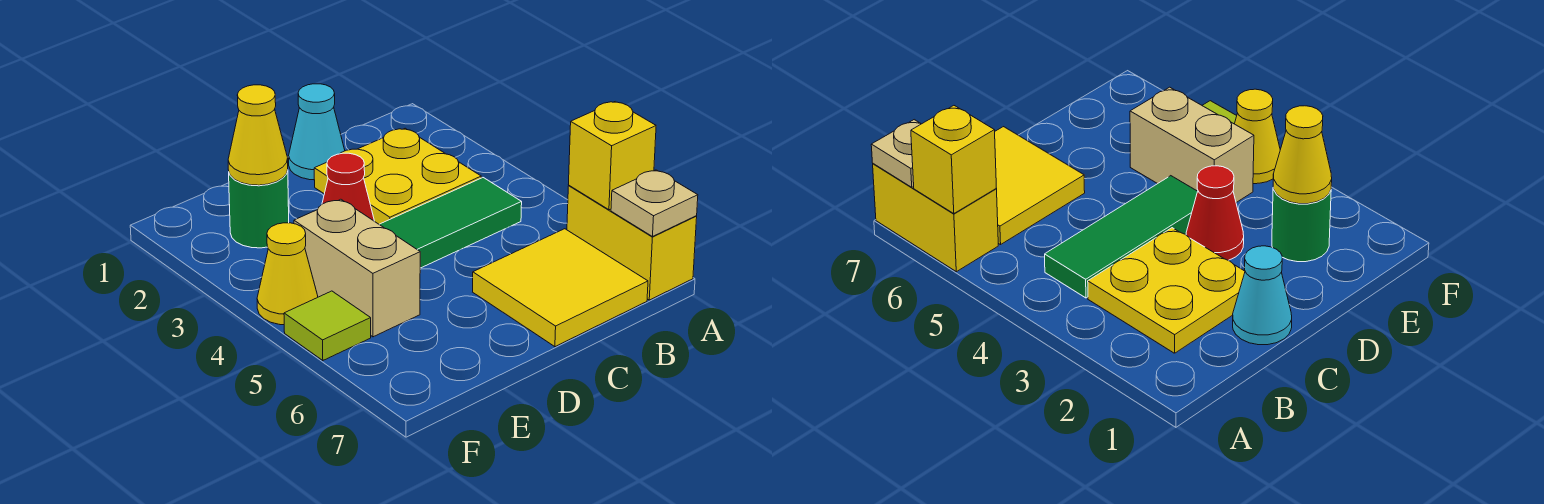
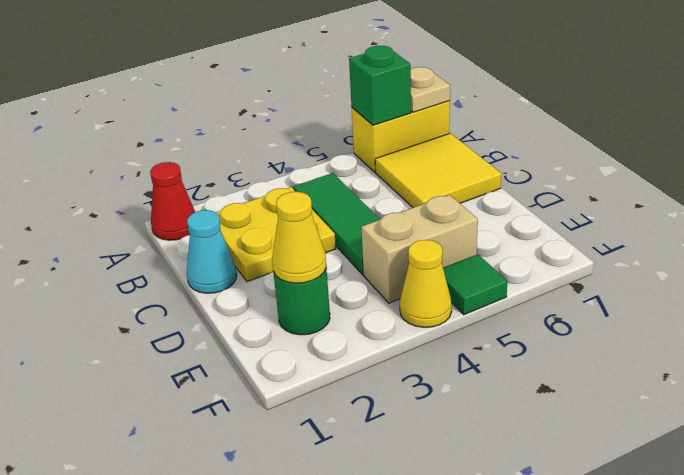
yellow 1x1 brick [568,102,656,210] -> green 1x1 brick [349,46,411,125]
red 1x1 cone [322,153,374,221] -> red 1x1 cone moved to [150,162,195,240]
lime 1x1 tile [284,291,371,361] -> green 1x1 tile [443,254,508,315]

